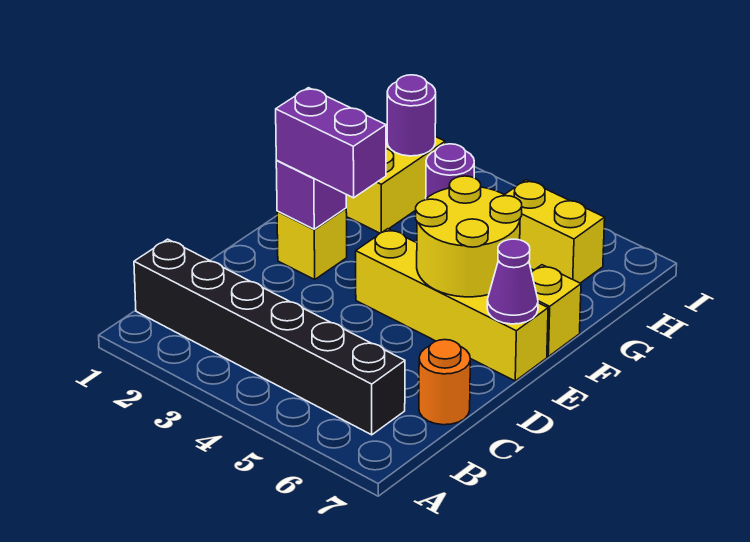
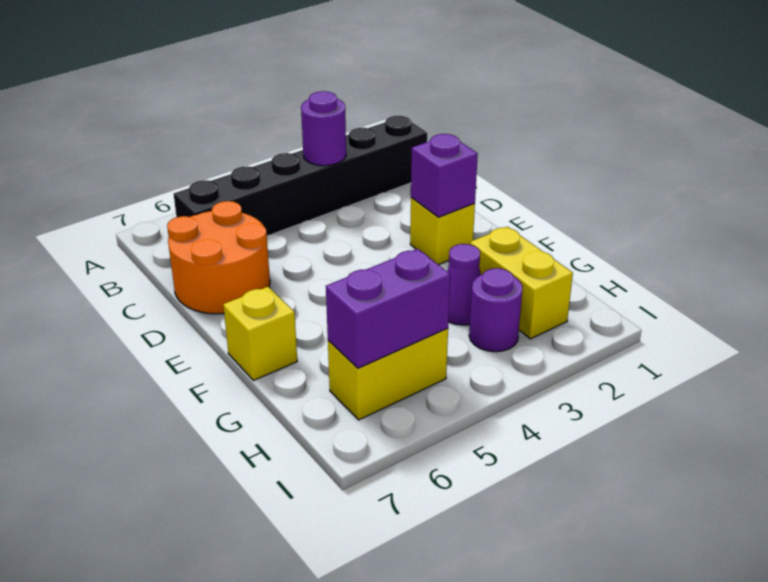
orange 1x1 round brick [419,340,470,425] -> orange 2x2 round brick [167,201,270,314]
purple 1x2 brick [276,88,386,198] -> purple 1x2 brick moved to [326,249,450,368]
yellow 1x4 brick [356,229,548,381] -> none
yellow 2x2 round brick [416,176,522,297] -> none
purple 1x1 cone [487,239,538,324] -> purple 1x1 cone moved to [447,244,481,325]
purple 1x1 round brick [387,75,436,156] -> purple 1x1 round brick moved to [301,91,346,166]

